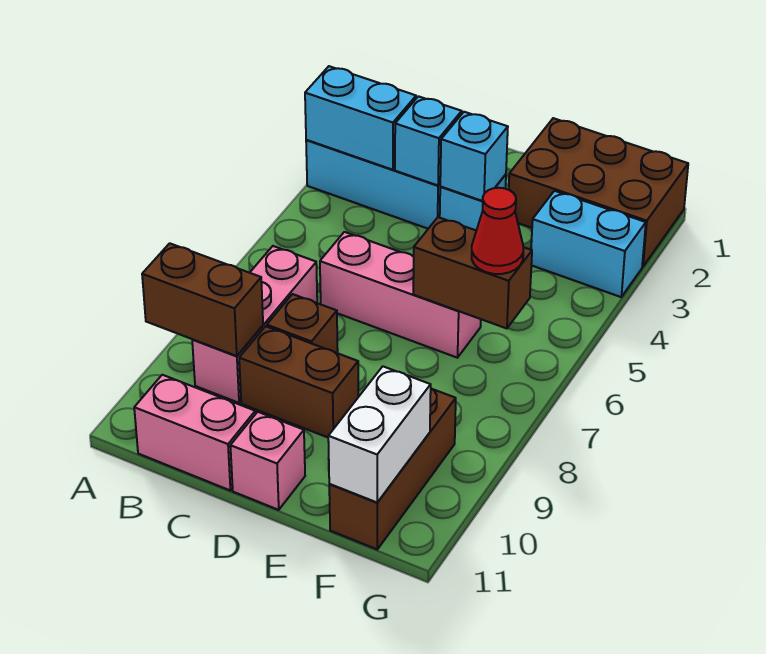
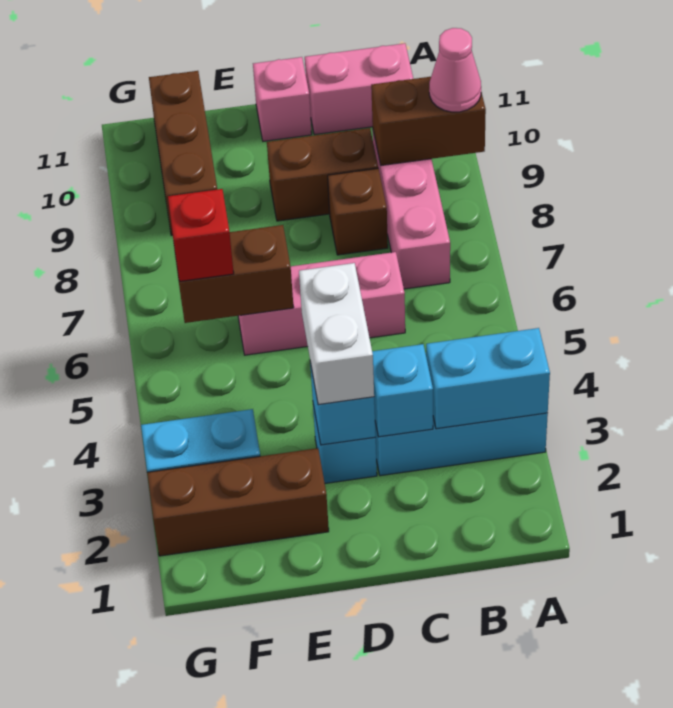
none -> pink 1x1 cone [429,28,481,112]
brown 2x3 brick [509,118,688,267] -> brown 1x3 brick [147,448,329,556]
red 1x1 cone [472,188,523,274] -> red 1x1 brick [168,189,234,282]
white 1x2 brick [328,366,431,502] -> white 1x2 brick moved to [299,263,374,405]

